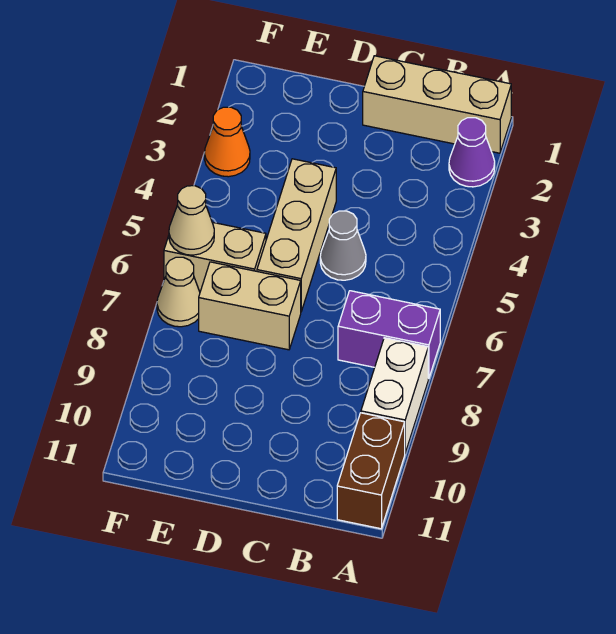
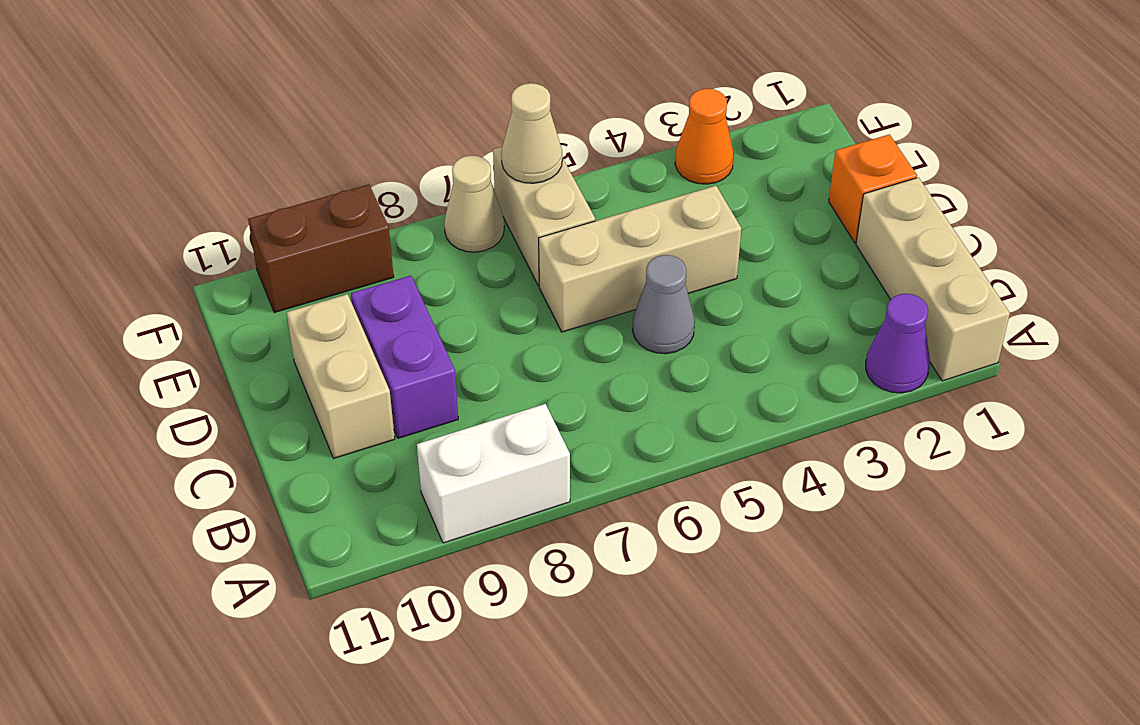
purple 1x2 brick [338,291,440,379] -> purple 1x2 brick moved to [351,276,458,438]
brown 1x2 brick [337,413,405,529] -> brown 1x2 brick moved to [248,185,394,313]
none -> orange 1x1 brick [829,134,917,242]
tan 1x2 brick [199,262,301,350] -> tan 1x2 brick moved to [287,294,395,458]

